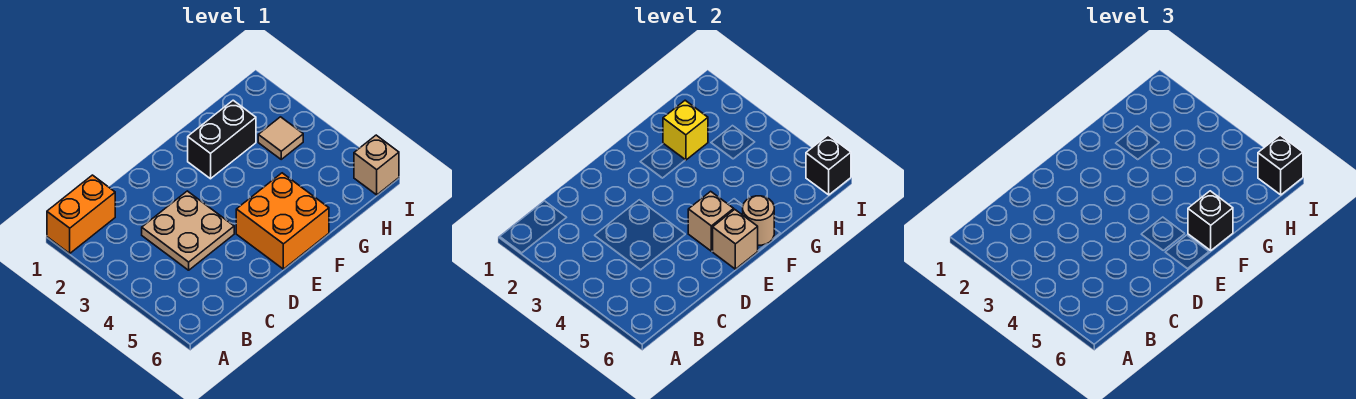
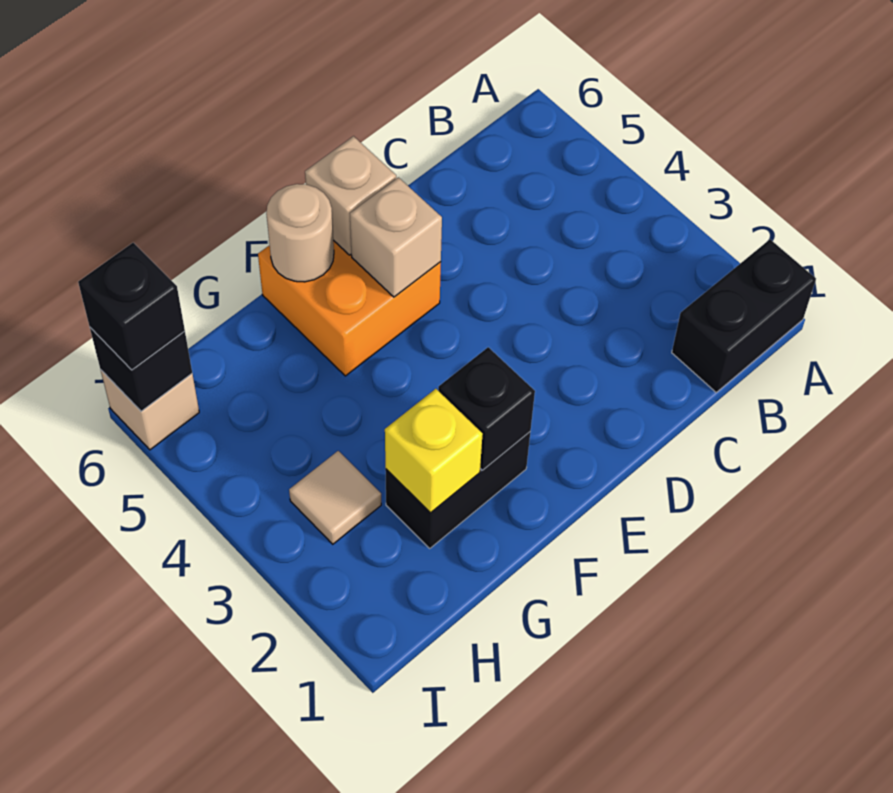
orange 1x2 brick [47,175,115,253] -> black 1x2 brick [672,240,816,392]
tan 2x2 plate [142,191,234,270] -> none
black 1x1 brick [1188,191,1233,250] -> black 1x1 brick moved to [438,347,535,470]

